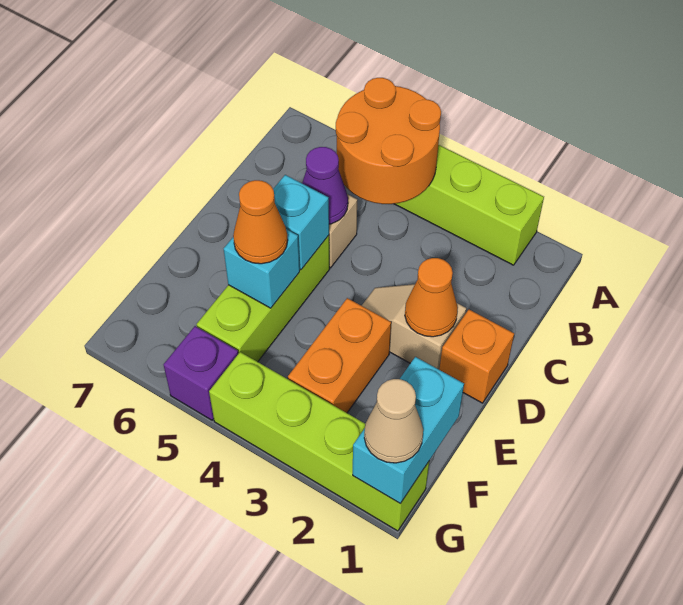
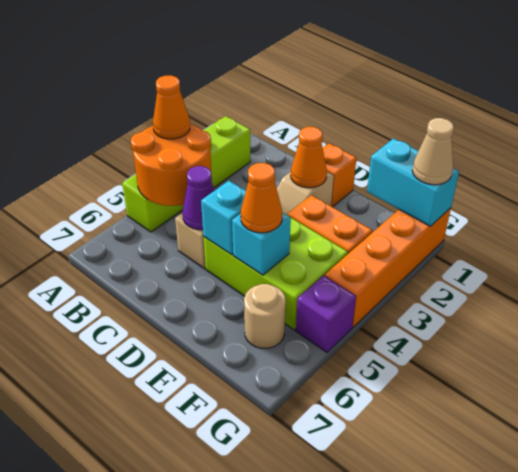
none -> orange 1x1 cone [153,75,190,139]
lime 1x3 brick [197,235,330,362] -> lime 2x3 brick [204,218,348,330]
none -> tan 1x1 round brick [244,284,286,348]
lime 1x4 brick [209,352,429,531] -> orange 1x4 brick [325,208,451,327]

